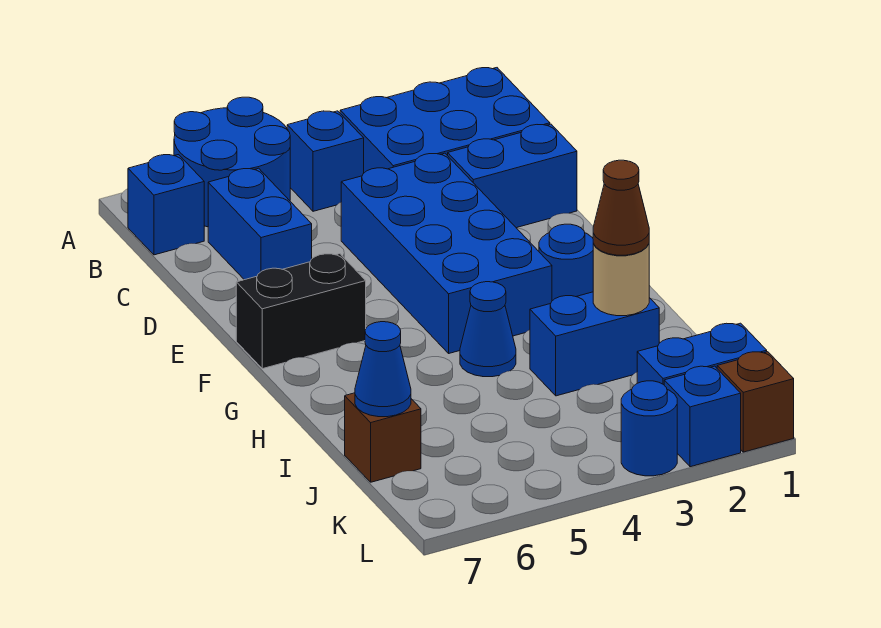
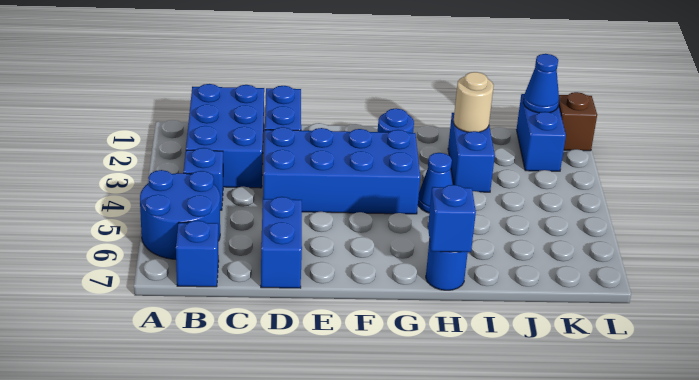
blue 1x2 brick [208,168,312,280] -> blue 1x2 brick turned to [261,197,302,288]
black 1x2 brick [236,254,366,369] -> none
brown 1x1 cone [593,160,649,255] -> none
brown 1x1 brick [345,393,421,482] -> none
blue 1x1 cone [355,322,411,417] -> blue 1x1 cone moved to [523,54,559,113]
blue 1x1 brick [664,366,741,467] -> blue 1x1 brick moved to [428,185,476,252]
blue 1x1 round brick [621,381,677,476] -> blue 1x1 round brick moved to [426,240,468,290]

